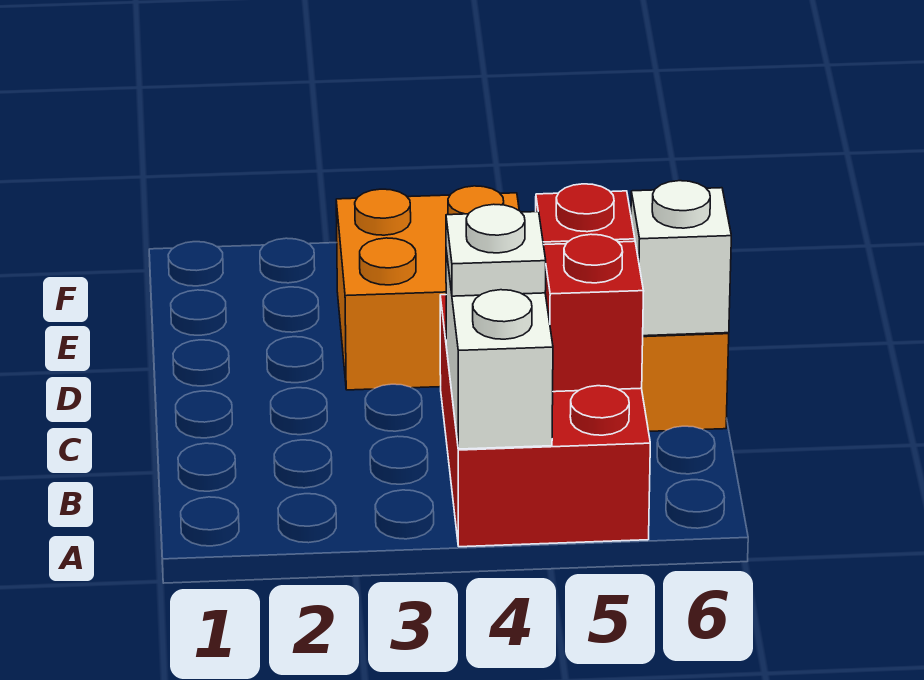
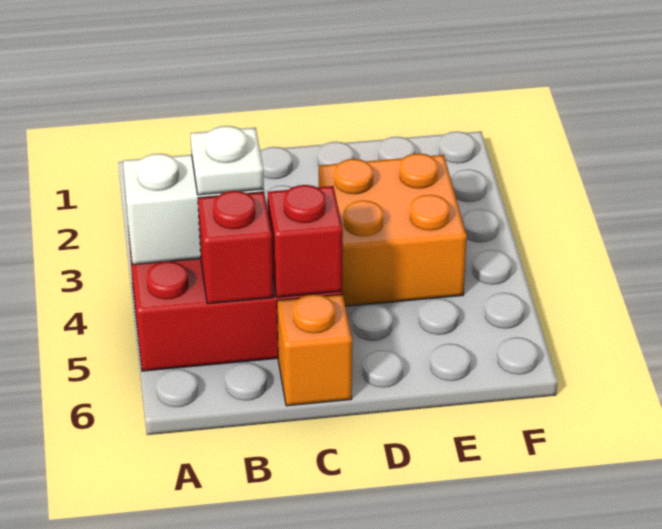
white 1x1 brick [631,181,731,336] -> none

